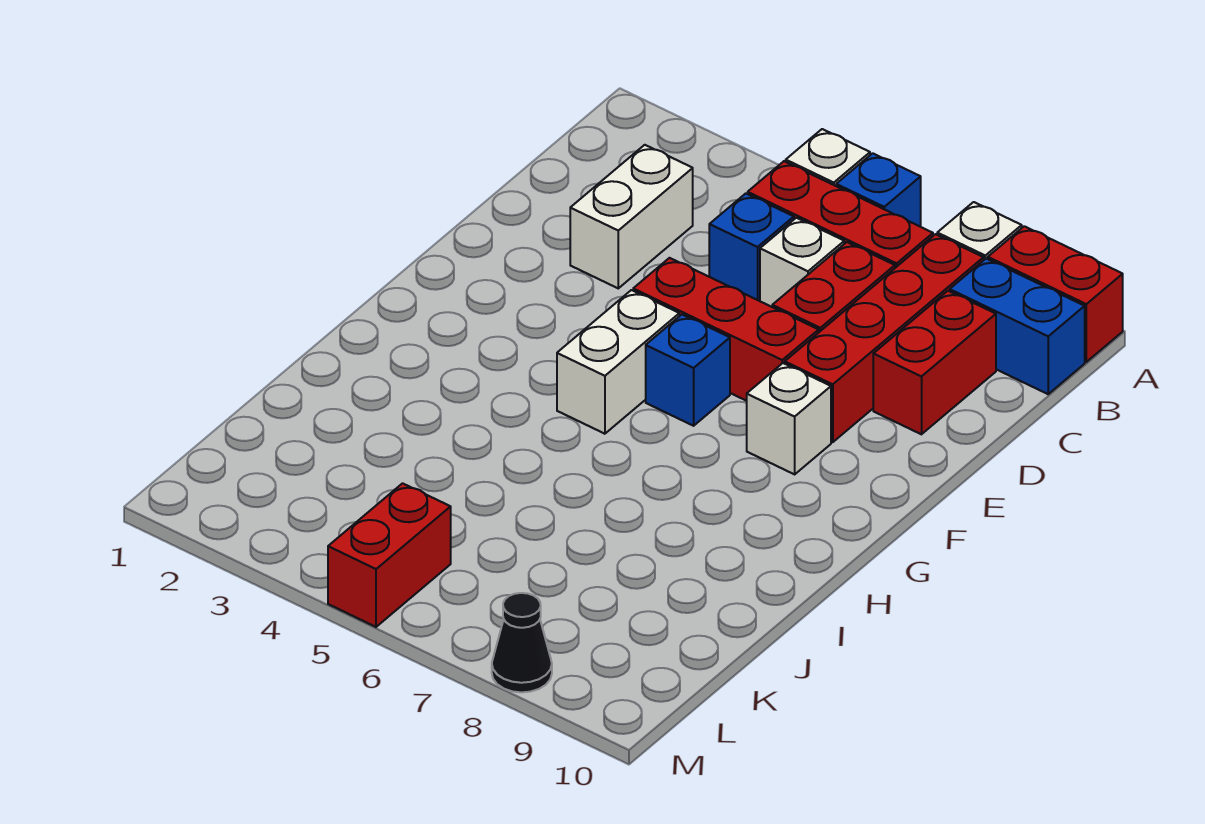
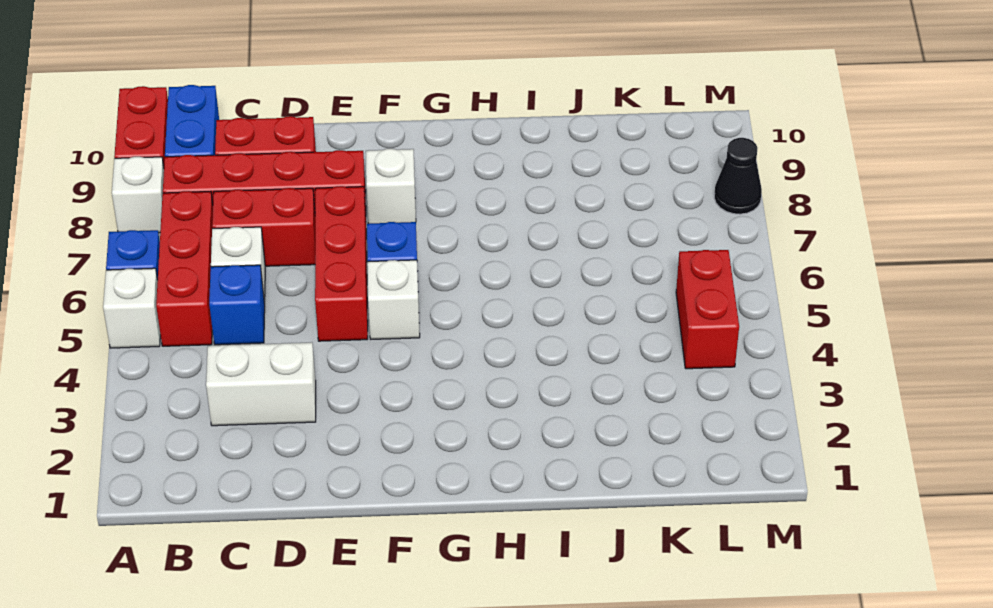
white 1x2 brick [557,290,679,434] -> white 1x1 brick [367,260,420,339]
red 1x2 brick [328,483,451,627] -> red 1x2 brick turned to [676,250,739,369]

